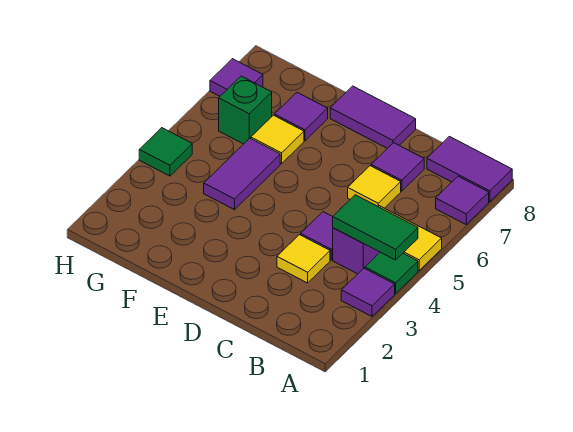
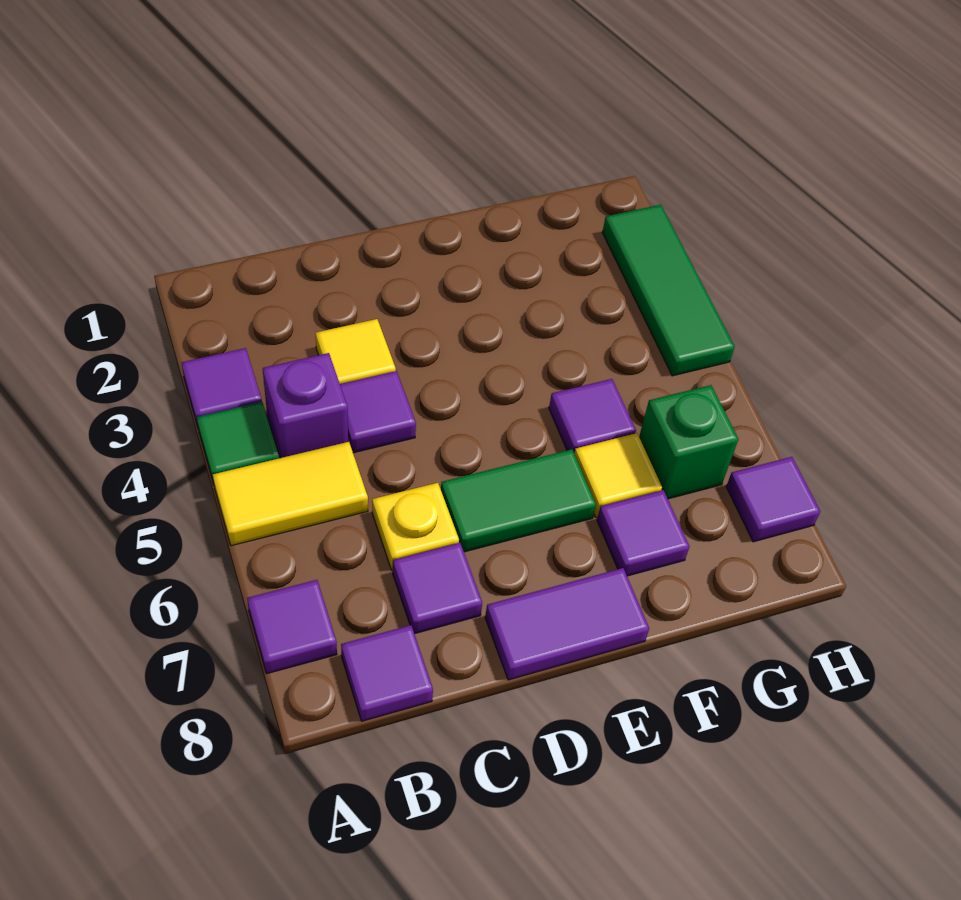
green 1x2 tile [333,195,418,260] -> green 1x2 tile moved to [441,449,596,552]
purple 1x2 tile [427,137,512,202] -> purple 1x1 tile [341,625,433,721]
yellow 1x1 tile [348,166,401,208] -> yellow 1x1 plate [372,483,459,571]
purple 1x2 tile [204,138,280,210] -> purple 1x1 tile [549,379,636,453]
green 1x1 tile [139,128,192,176] -> green 1x3 tile [602,205,735,376]

